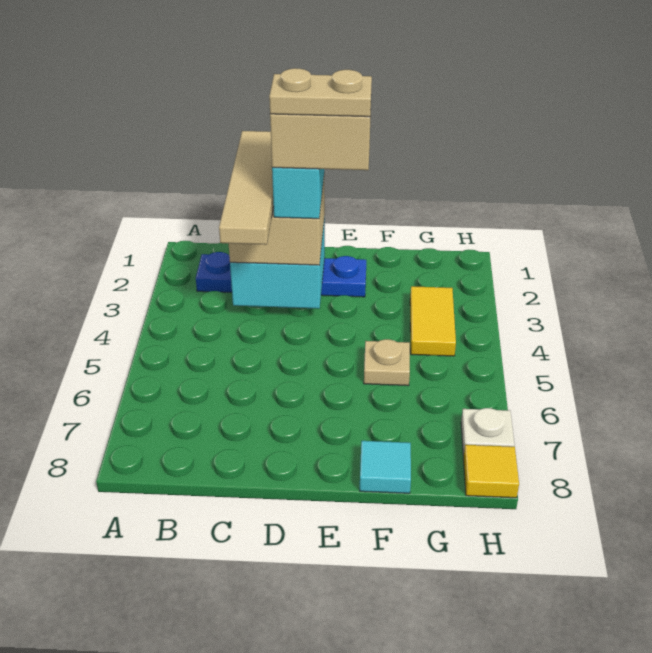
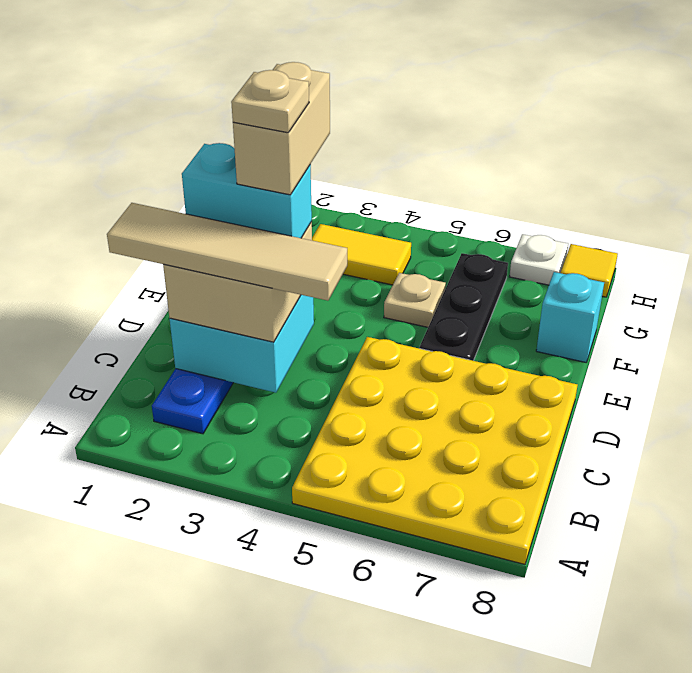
none -> yellow 4x4 plate [292,337,577,564]
tan 1x2 plate [269,68,372,117] -> tan 1x1 plate [231,70,309,133]
none -> black 1x3 plate [419,253,508,361]
cyan 1x1 tile [360,441,411,493] -> cyan 1x1 brick [536,272,604,362]

